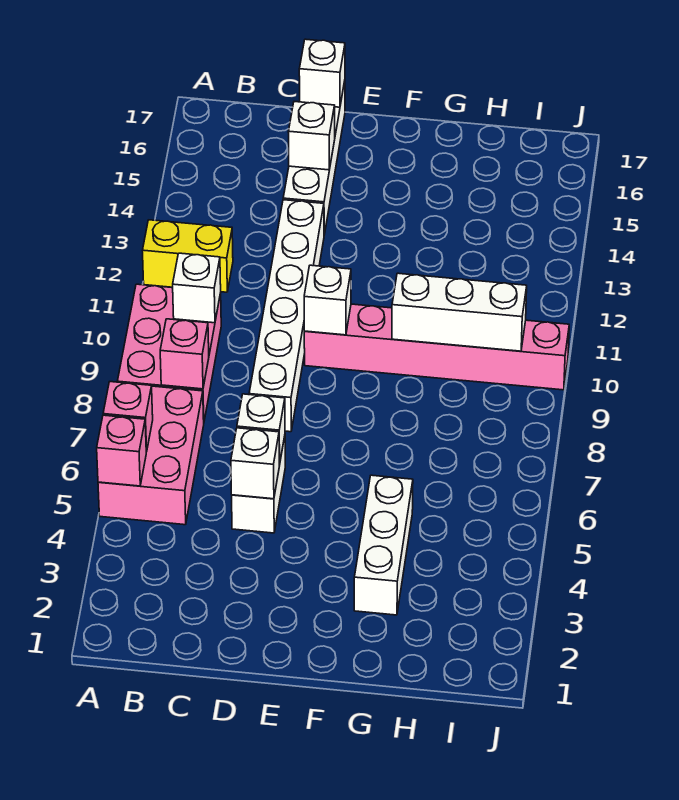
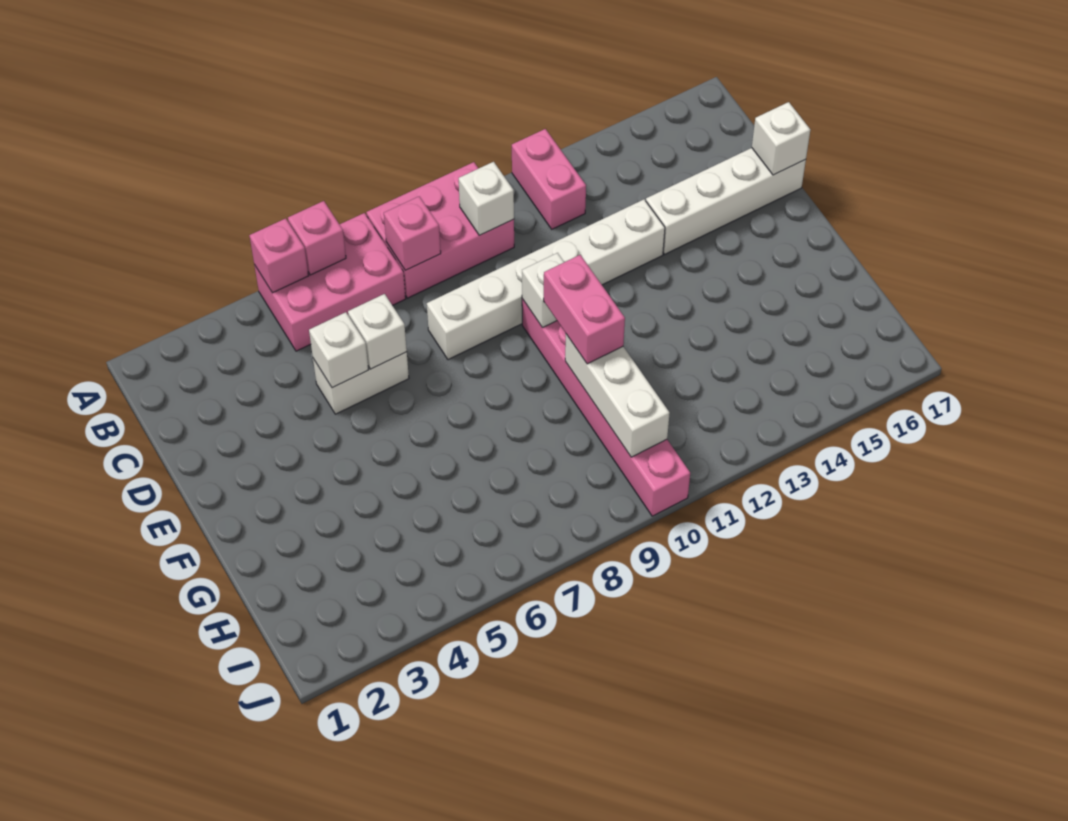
yellow 1x2 brick [143,220,233,292] -> pink 1x2 brick [512,129,586,229]
white 1x1 brick [288,102,335,170] -> none
none -> pink 1x2 brick [544,255,625,364]
white 1x3 brick [354,475,413,615] -> none

